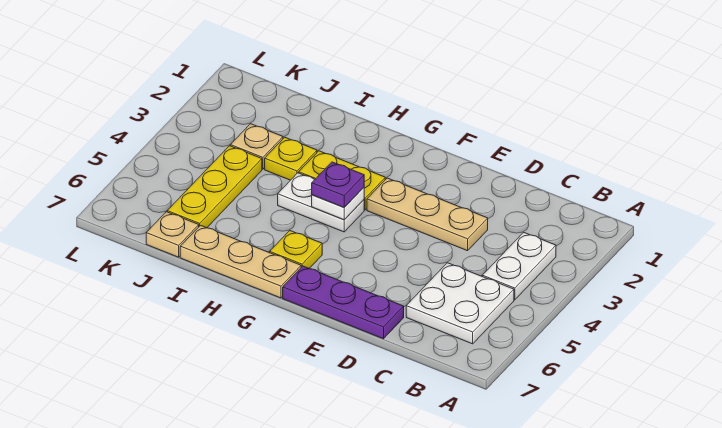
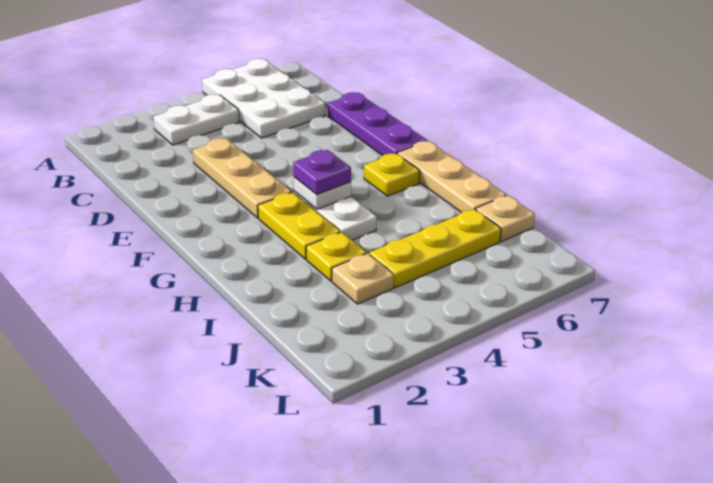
white 2x2 plate [406,263,514,344] -> white 2x3 plate [202,59,325,138]

